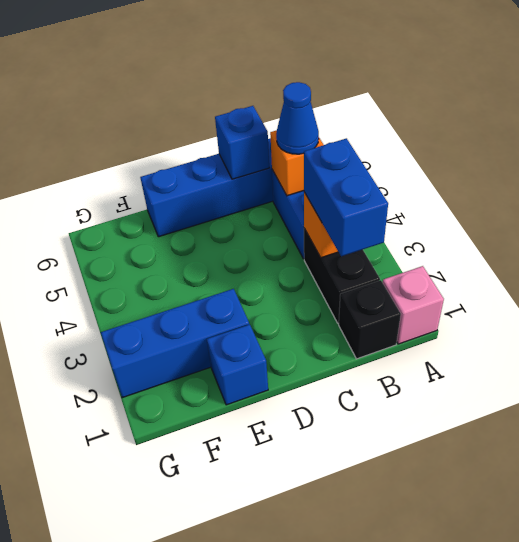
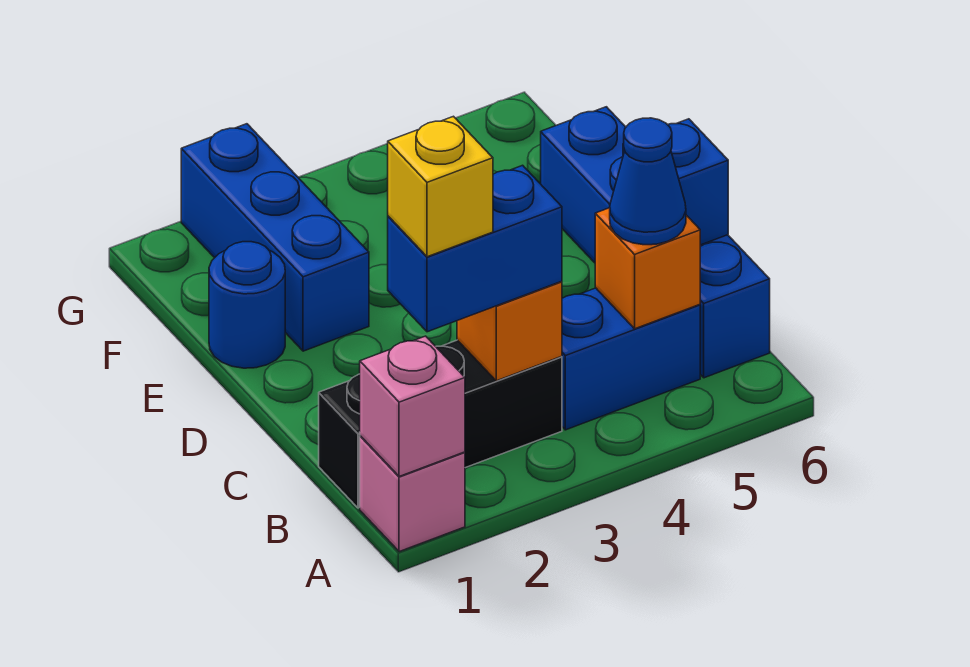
none -> pink 1x1 brick [360,336,465,477]
none -> yellow 1x1 brick [388,116,493,257]
blue 1x1 brick [207,324,268,405] -> blue 1x1 round brick [209,242,285,368]

